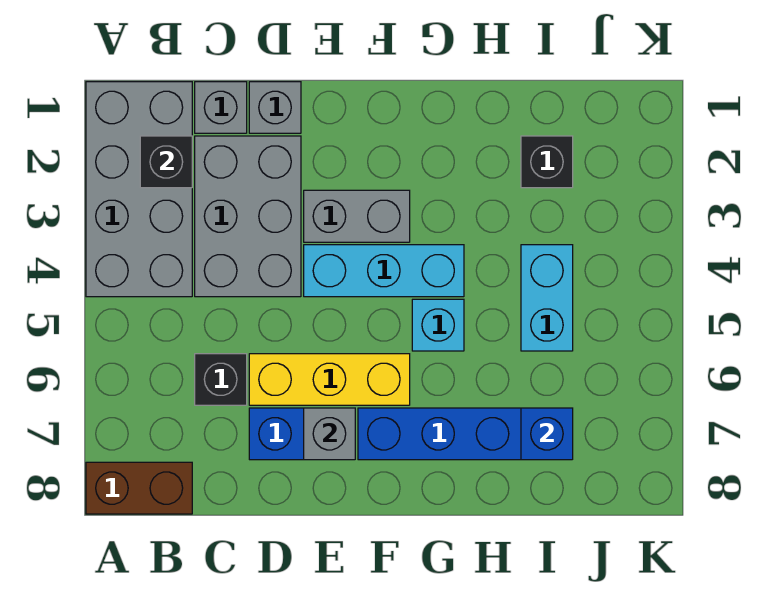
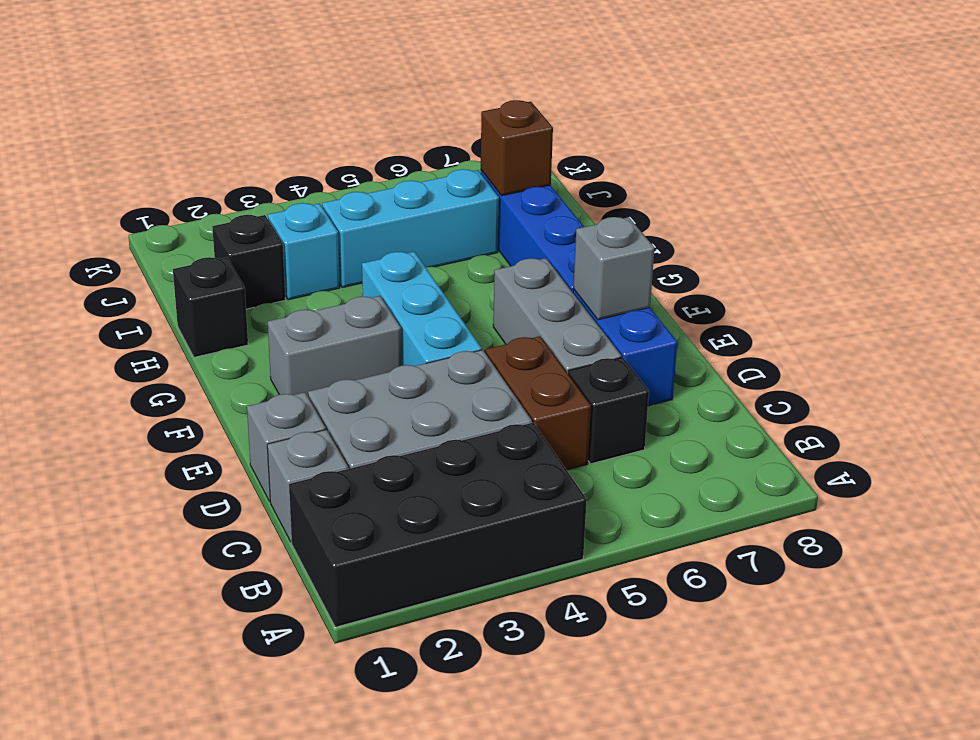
grey 2x4 brick [86,82,192,297] -> black 2x4 brick [289,422,587,627]
brown 1x2 brick [86,462,192,514] -> brown 1x2 brick moved to [486,336,591,470]
black 1x1 brick [140,136,192,188] -> black 1x1 brick moved to [173,257,248,357]
yellow 1x3 brick [249,354,410,405] -> grey 1x3 brick [493,258,621,374]
grey 1x2 brick [304,190,410,242] -> grey 1x2 brick turned to [268,296,401,396]
cyan 1x1 brick [412,299,464,351] -> cyan 1x1 brick moved to [268,203,340,300]
cyan 1x2 brick [521,245,573,351] -> cyan 1x3 brick [322,169,499,288]
blue 1x1 brick [521,408,573,460] -> brown 1x1 brick [481,100,553,196]

